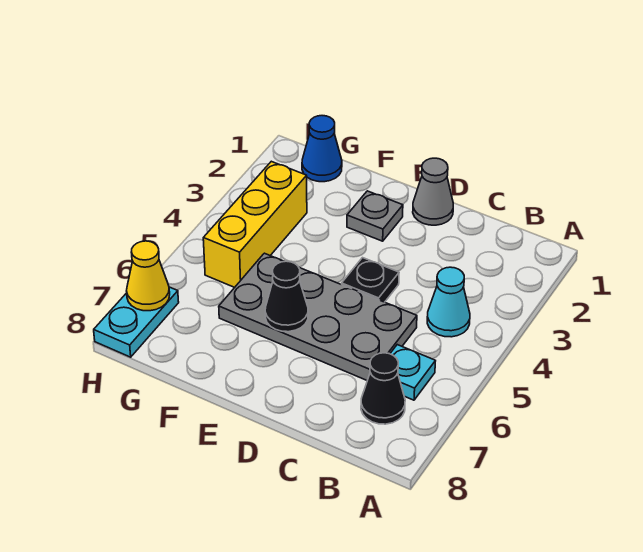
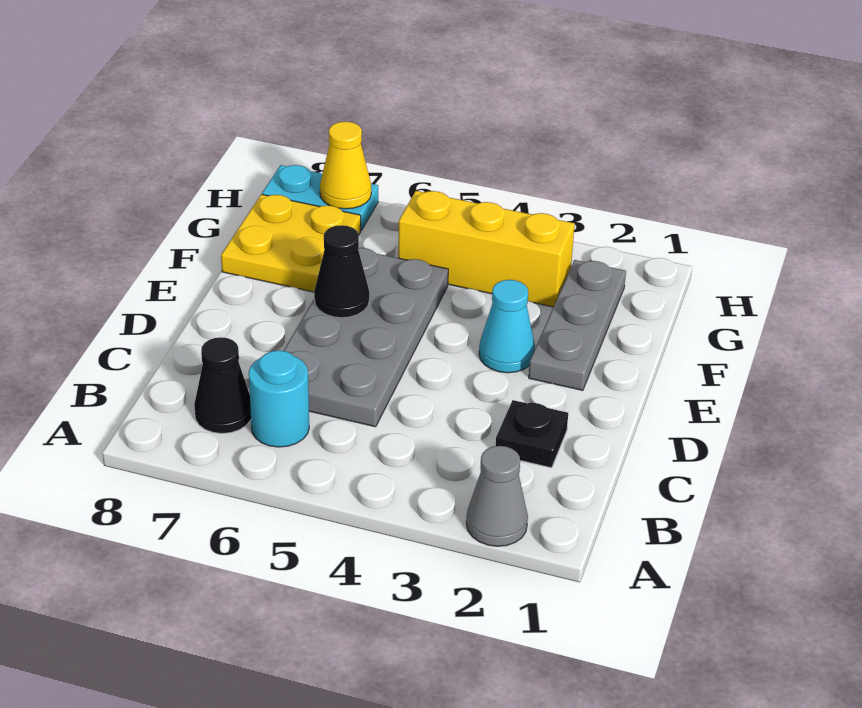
cyan 1x1 cone [427,267,470,337] -> cyan 1x1 cone moved to [479,280,535,373]
cyan 1x1 plate [390,345,435,400] -> cyan 1x1 round brick [249,350,309,447]
grey 1x1 cone [413,158,453,225] -> grey 1x1 cone moved to [466,446,528,546]
black 1x1 plate [342,258,399,302] -> black 1x1 plate moved to [496,400,568,468]
grey 1x1 plate [347,191,403,241] -> grey 1x3 plate [529,260,626,390]
none -> yellow 2x2 plate [221,194,361,292]
blue 1x1 cone [302,116,342,182] -> none

